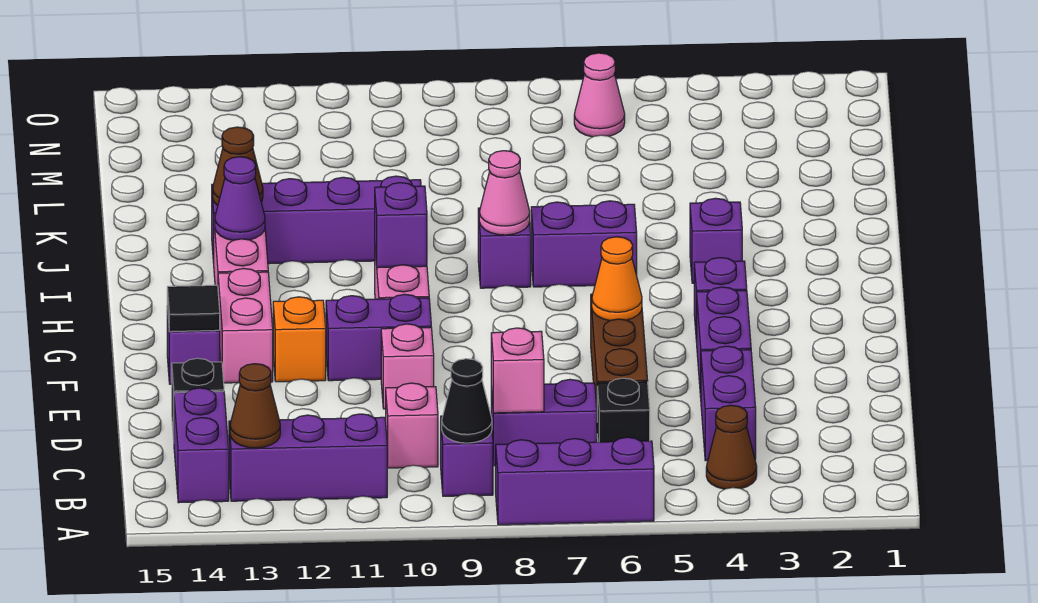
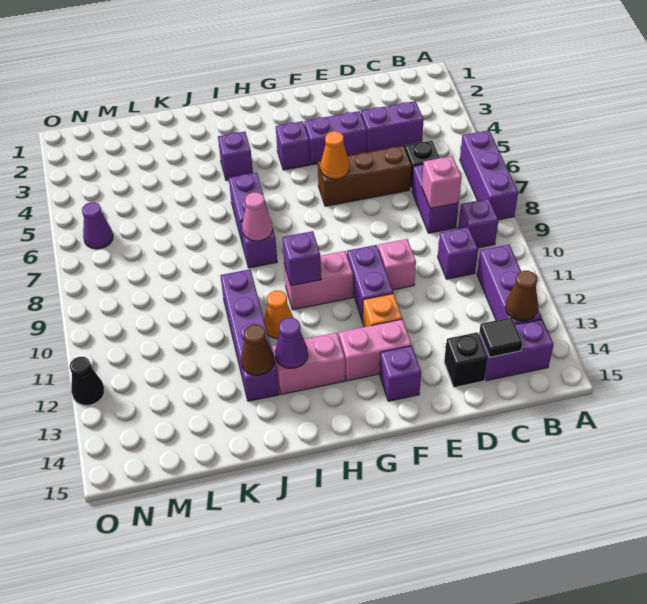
brown 1x1 cone [706,405,757,489] -> none
black 1x1 cone [442,359,492,443] -> black 1x1 cone moved to [70,357,104,406]
pink 1x1 brick [386,383,438,468] -> purple 1x1 brick [438,227,478,279]
black 1x1 tile [167,285,220,332] -> black 1x1 tile moved to [479,317,522,357]
none -> orange 1x1 cone [264,291,293,339]
pink 1x1 cone [574,53,625,137] -> purple 1x1 cone [82,202,113,249]

